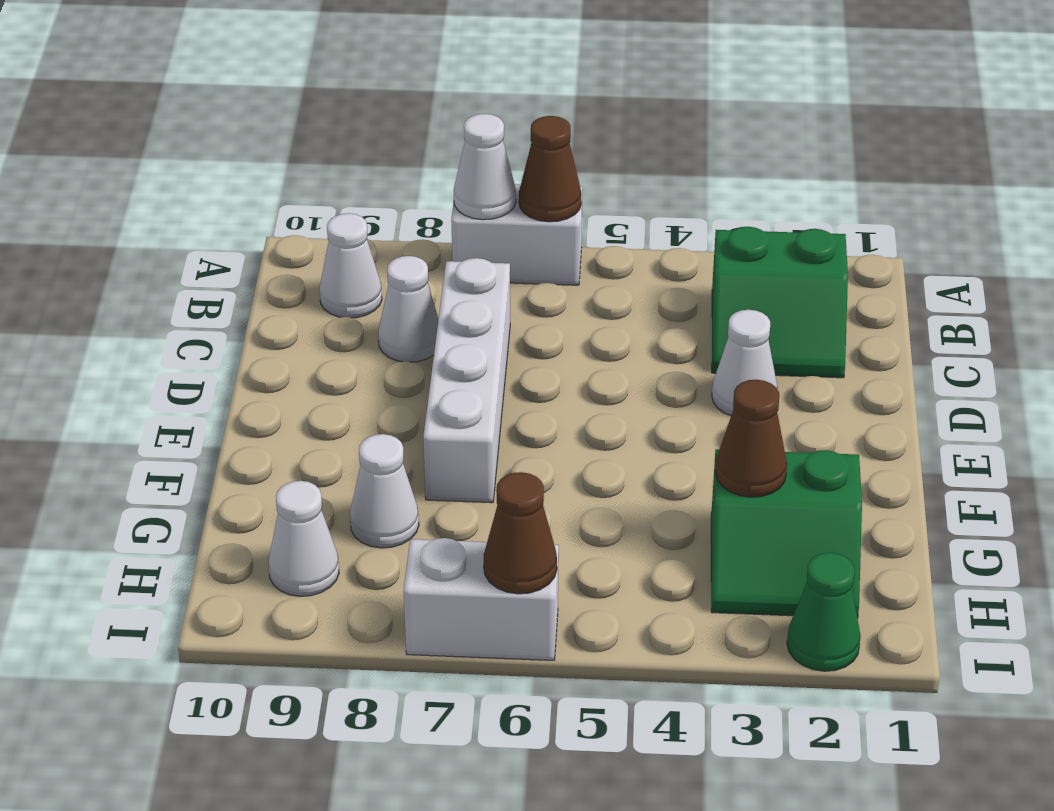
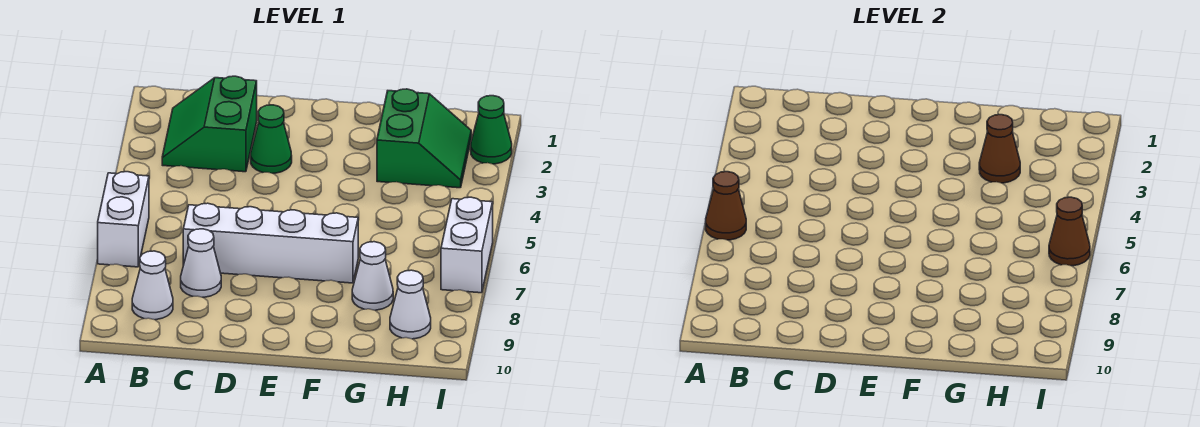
white 1x1 cone [454,114,516,220] -> none
green 2x2 slope [712,227,848,378] -> green 2x2 slope turned to [162,76,257,172]
white 1x1 cone [712,310,778,416] -> green 1x1 cone [251,105,292,173]

